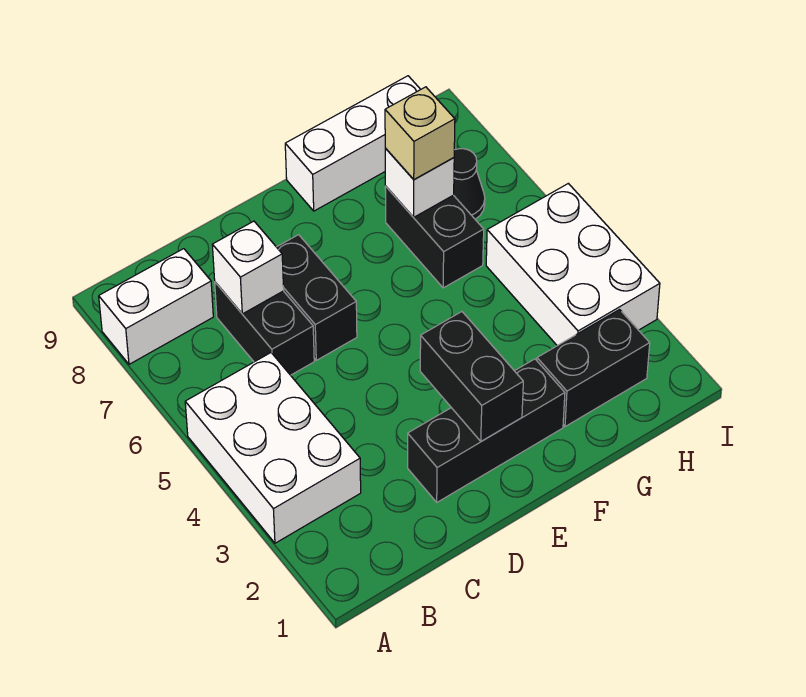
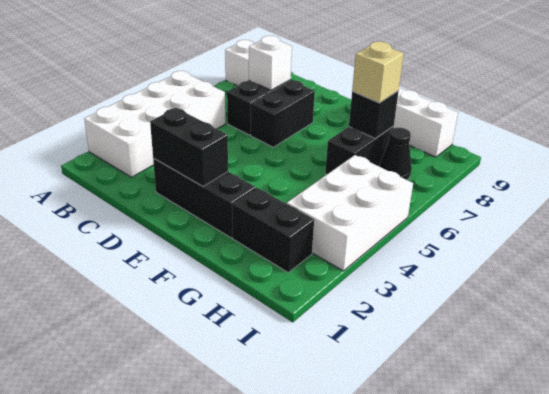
white 2x3 brick [185,353,361,543] -> white 2x4 brick [84,71,225,177]
black 1x2 brick [420,312,523,441] -> black 1x2 brick turned to [150,108,228,186]
white 1x1 brick [385,148,454,217] -> black 1x1 brick [349,91,399,139]

